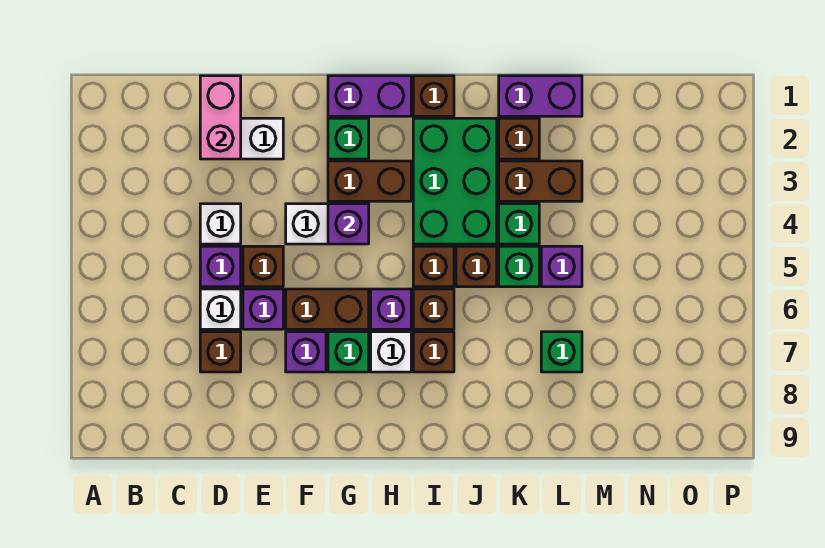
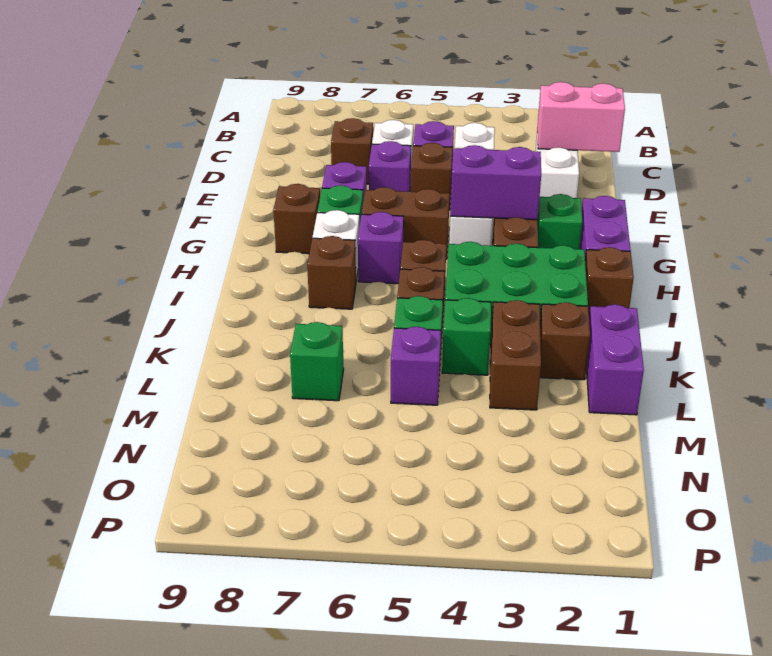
brown 1x2 brick [286,289,369,329] -> brown 1x2 brick turned to [362,187,450,259]
purple 1x1 brick [328,204,369,244] -> purple 1x2 brick [450,145,541,220]
brown 1x1 brick [413,289,454,329] -> brown 1x1 brick moved to [273,184,320,254]

